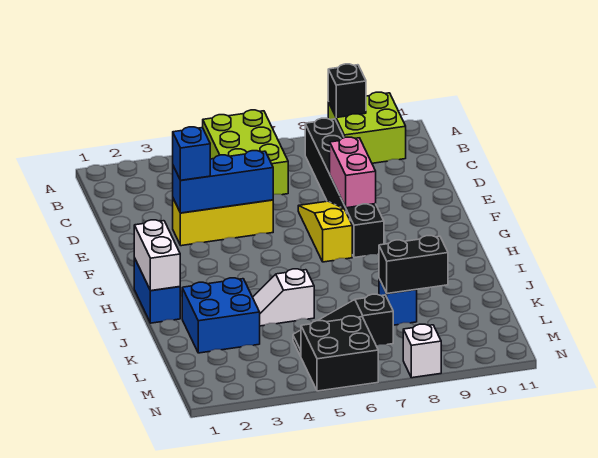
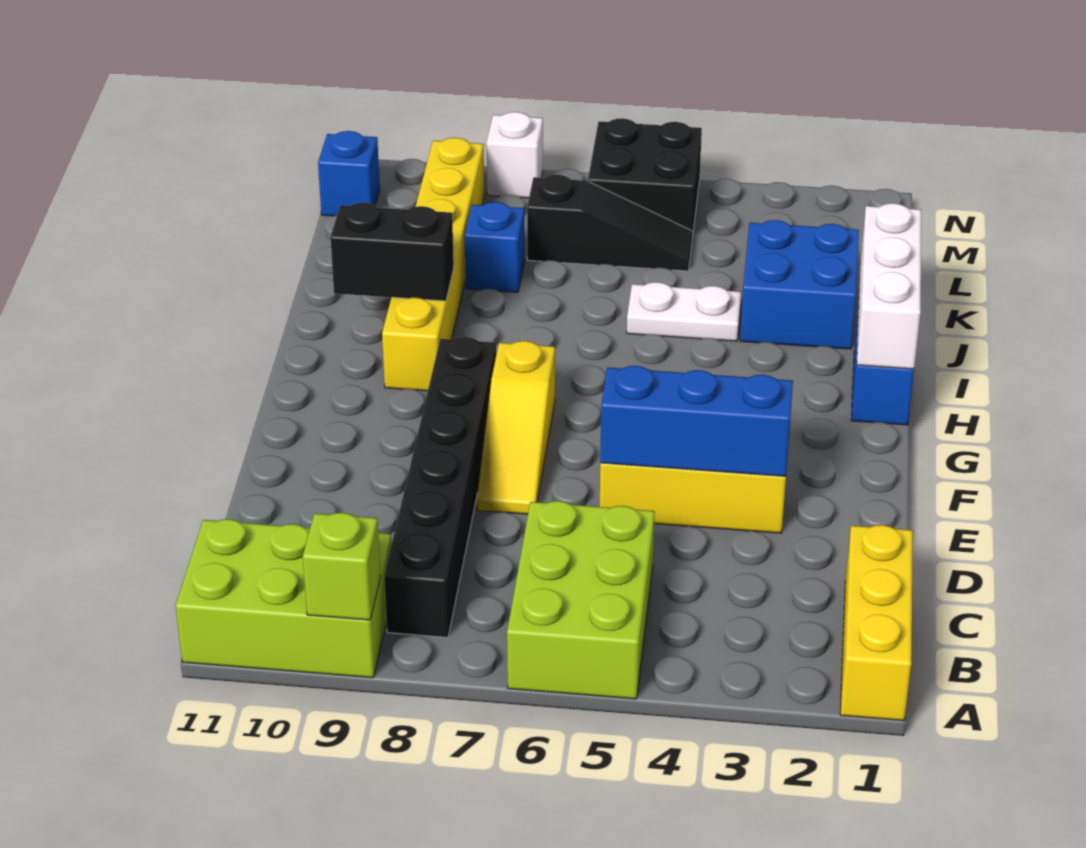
none -> yellow 1x3 brick [840,525,913,721]
lime 2x2 brick [328,92,406,163] -> lime 2x3 brick [176,519,391,678]
black 1x1 brick [328,64,366,118] -> lime 1x1 brick [303,513,381,620]
blue 1x1 brick [173,127,210,180] -> blue 1x1 brick moved to [318,131,380,216]
pink 1x2 brick [330,137,376,208] -> none
white 1x2 brick [134,220,180,291] -> white 1x3 brick [857,203,921,369]
none -> yellow 1x6 brick [382,138,484,391]
white 1x2 slope [253,269,314,326] -> white 1x2 plate [627,282,741,341]
black 1x2 brick [379,236,448,294] -> black 1x2 brick moved to [330,203,454,301]

